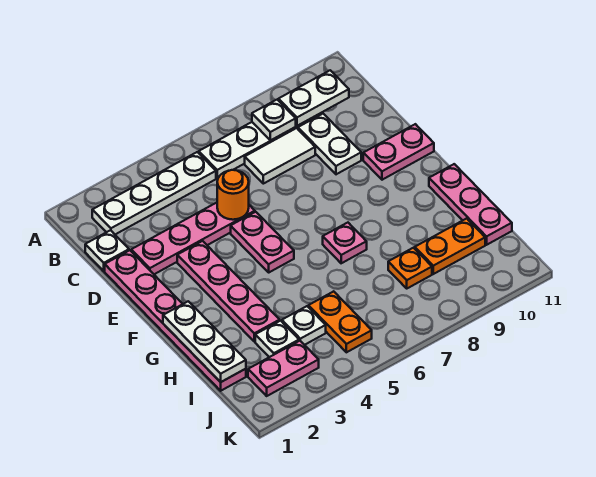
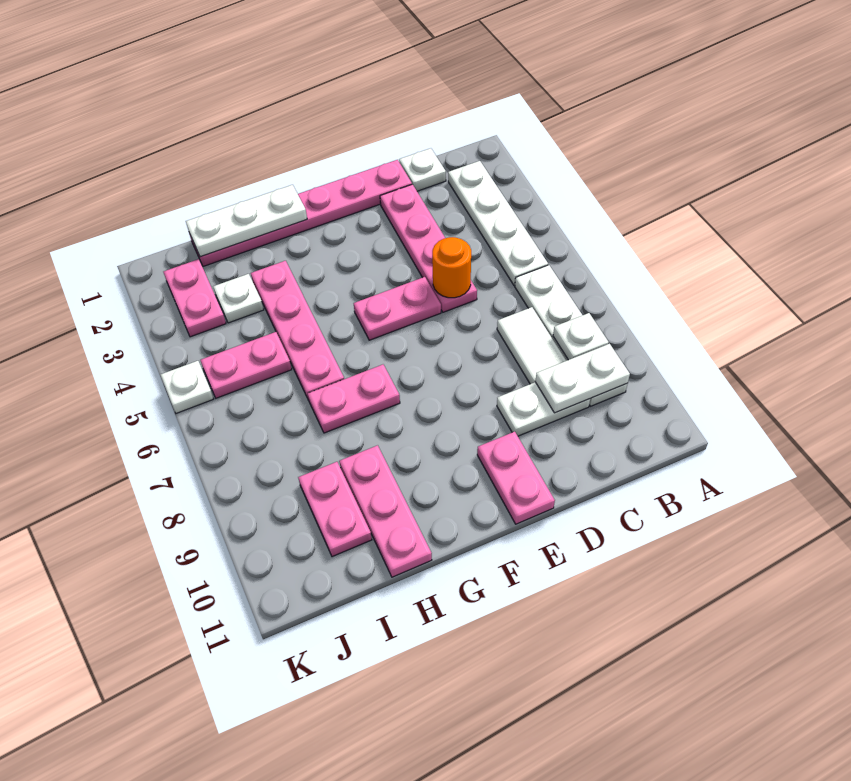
white 1x2 plate [278,70,349,126] -> white 1x2 plate turned to [535,344,630,413]
pink 1x4 plate [177,241,280,342] -> pink 1x4 plate turned to [251,261,344,400]
pink 1x1 plate [323,223,367,263] -> pink 1x2 plate [308,365,400,433]
pink 1x3 plate [429,164,512,245] -> pink 1x3 plate turned to [339,445,432,577]
white 1x1 plate [282,306,326,345] -> white 1x1 plate moved to [161,361,213,413]
orange 1x2 plate [308,291,372,352] -> pink 1x2 plate [200,332,292,398]
orange 1x1 plate [388,248,432,288] -> none
orange 1x2 plate [415,218,485,274] -> pink 1x2 plate [298,462,372,557]

